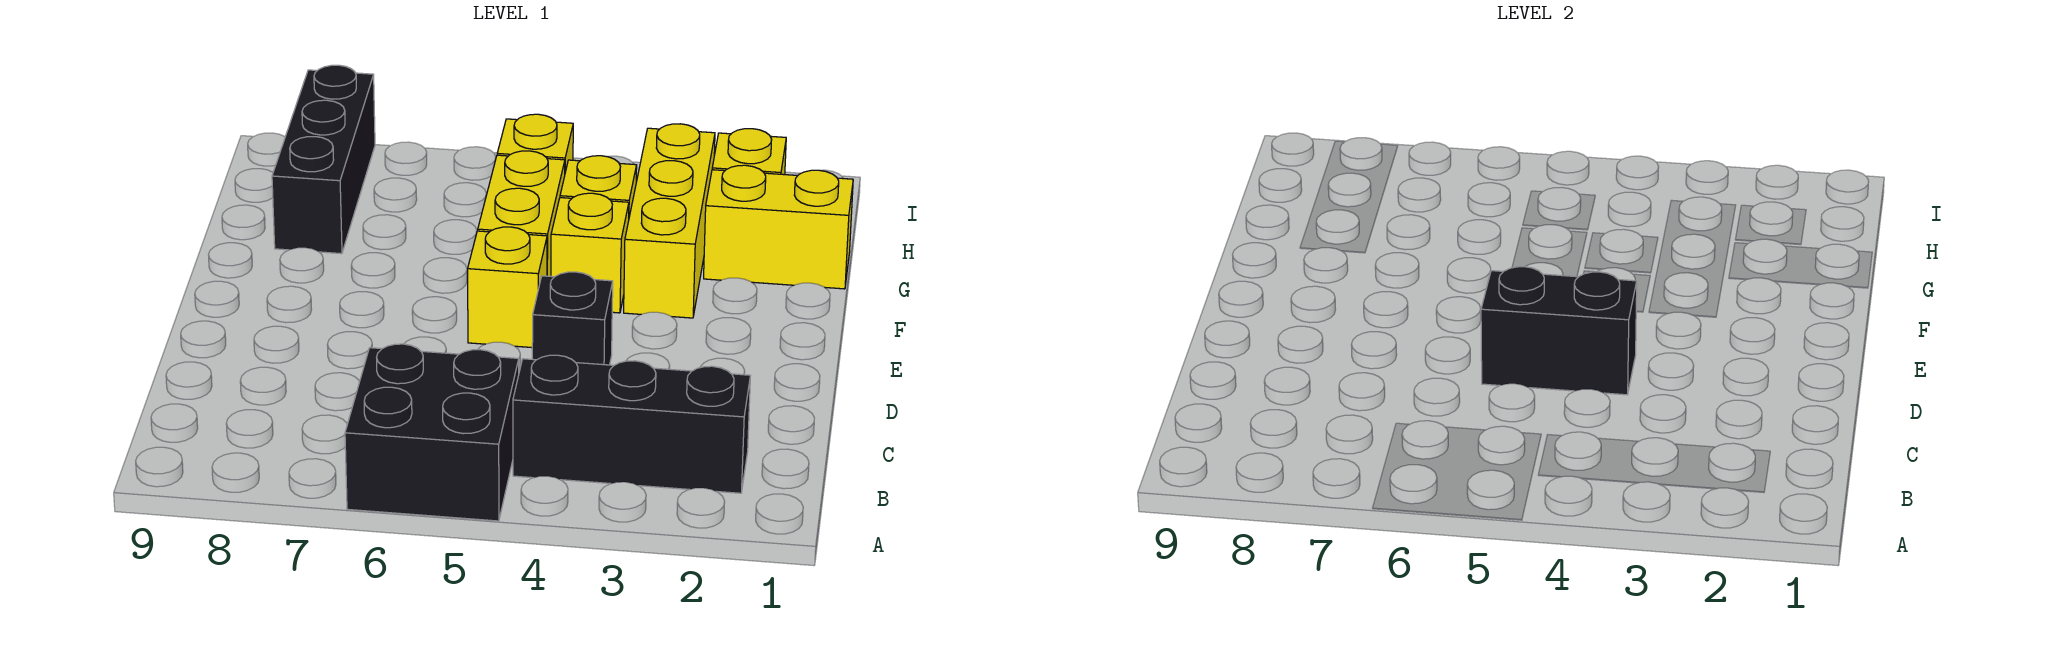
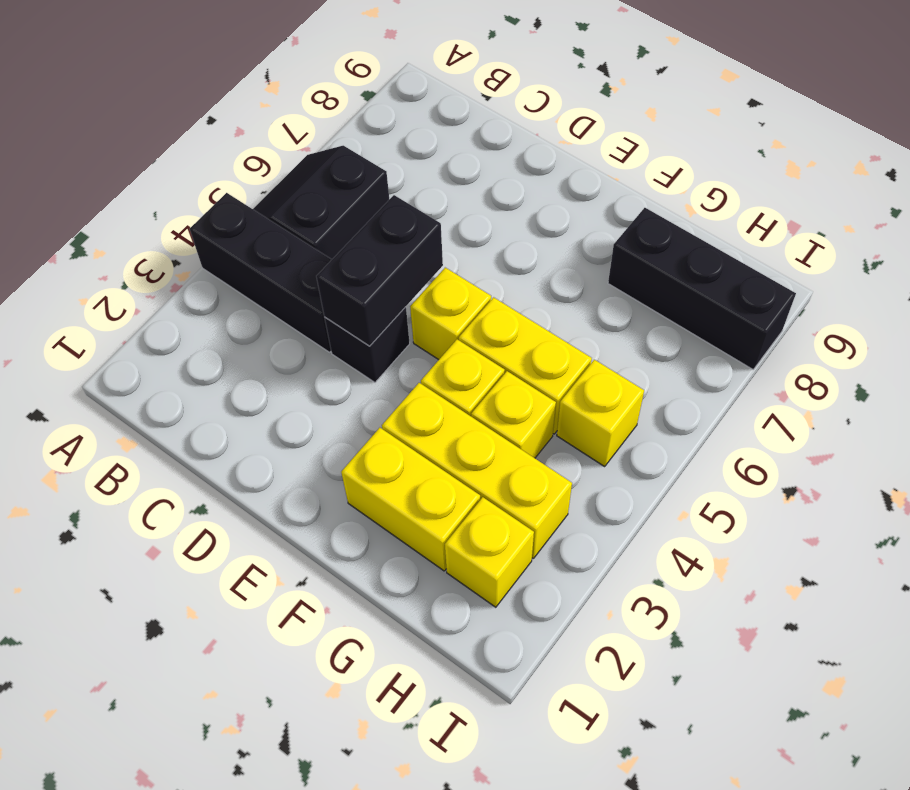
black 2x2 brick [345,344,519,521] -> black 2x2 slope [253,146,389,259]
black 1x3 brick [513,355,750,493] -> black 1x3 brick turned to [190,193,332,352]
yellow 1x2 brick [704,165,853,289] -> yellow 1x2 brick turned to [341,428,480,571]

